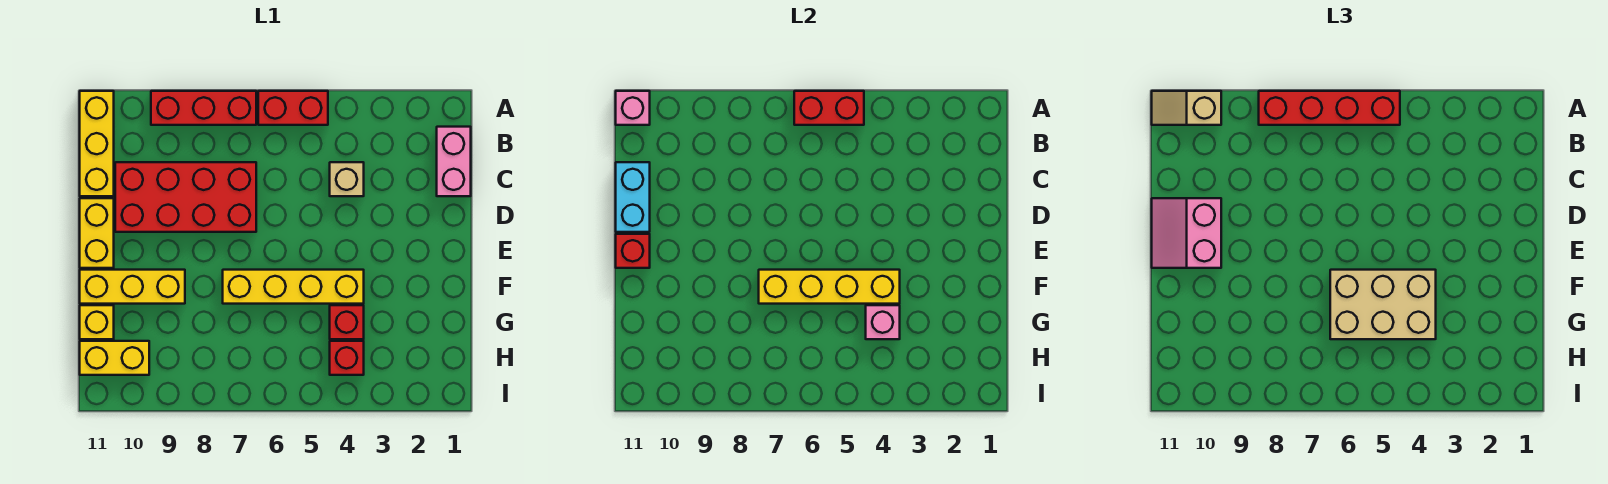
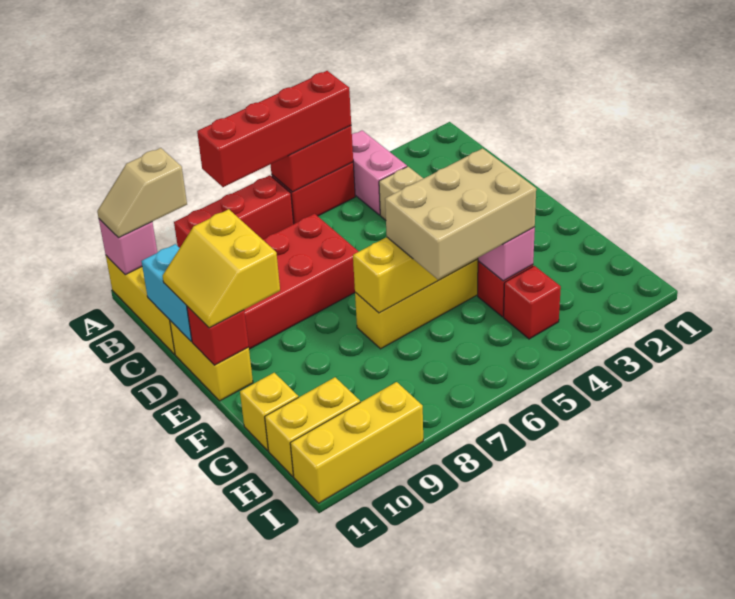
pink 1x2 brick [437,127,471,196] -> pink 1x2 brick moved to [352,131,407,215]
pink 2x2 slope [1152,198,1221,268] -> yellow 2x2 slope [163,209,280,328]
yellow 1x3 brick [80,270,185,304] -> yellow 1x3 brick moved to [290,382,423,503]

